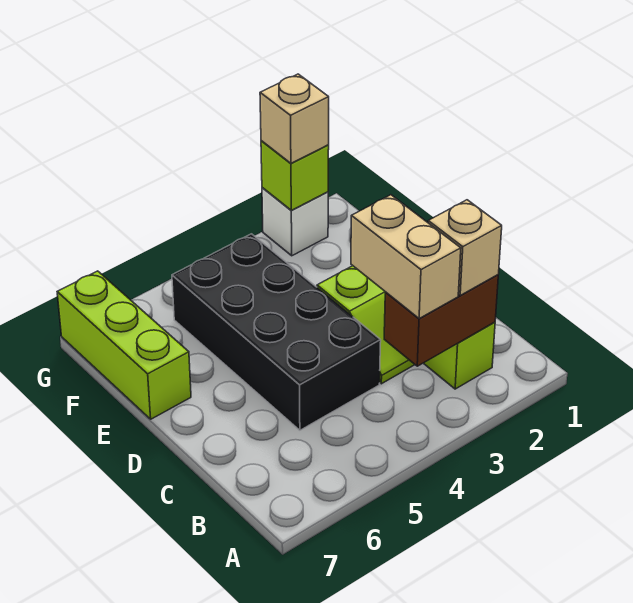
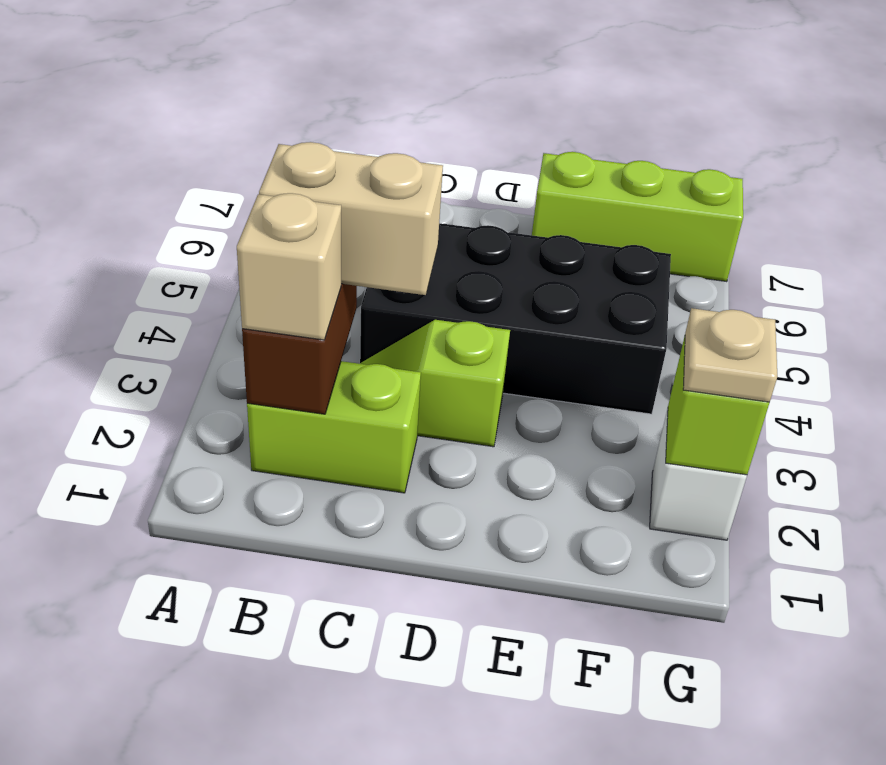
tan 1x1 brick [260,74,329,164] -> tan 1x1 plate [683,308,777,402]

